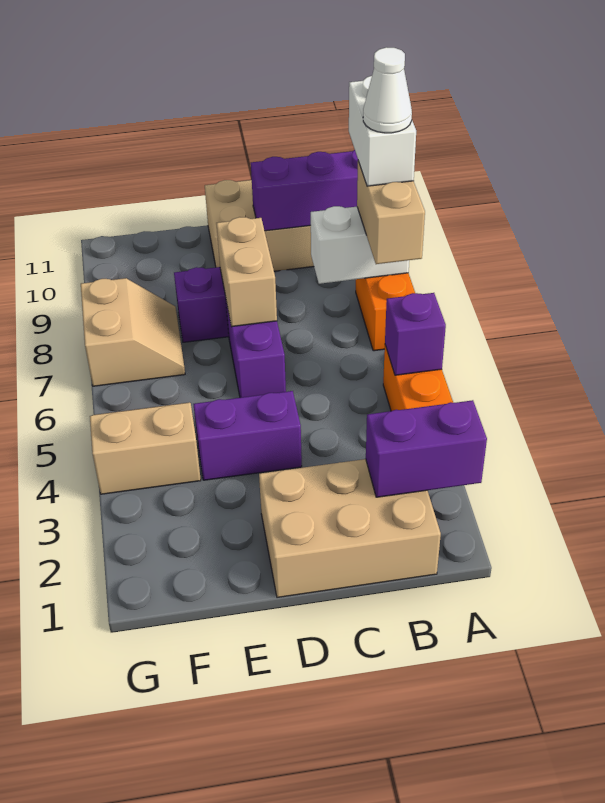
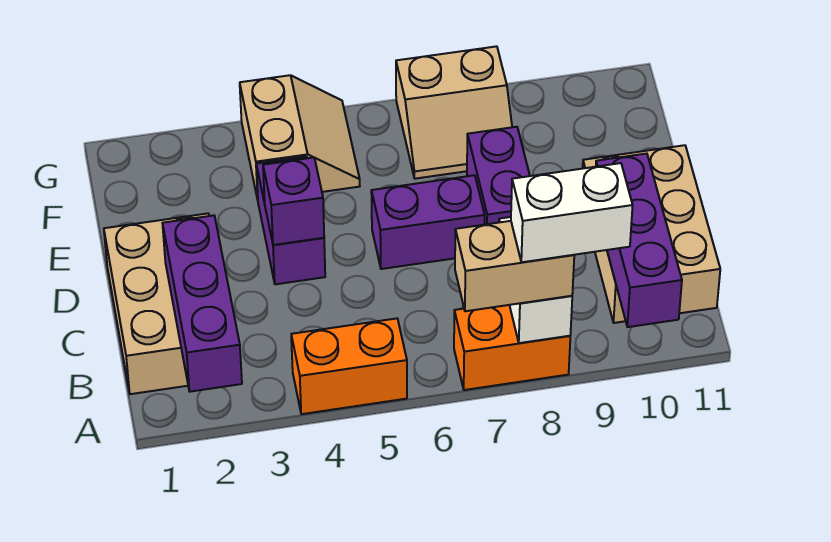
purple 1x2 brick [366,400,487,497] -> purple 1x3 brick [162,215,242,392]
purple 1x1 brick [385,293,446,375] -> purple 1x1 brick moved to [263,157,324,245]
white 1x1 cone [363,47,412,133] -> none
tan 1x2 brick [216,217,277,327] -> none

